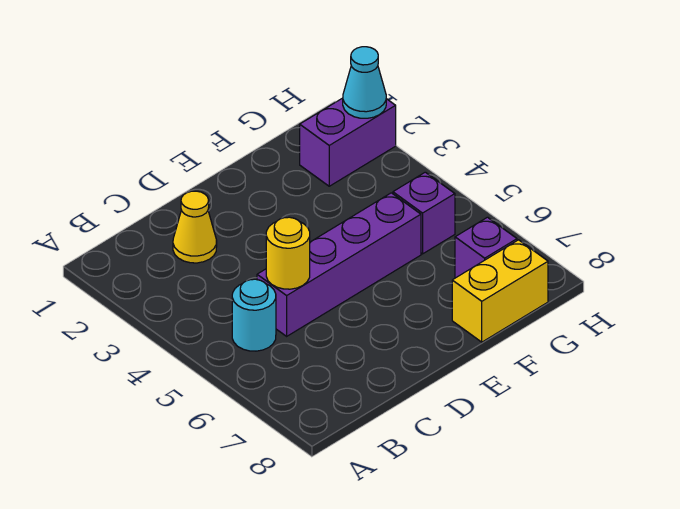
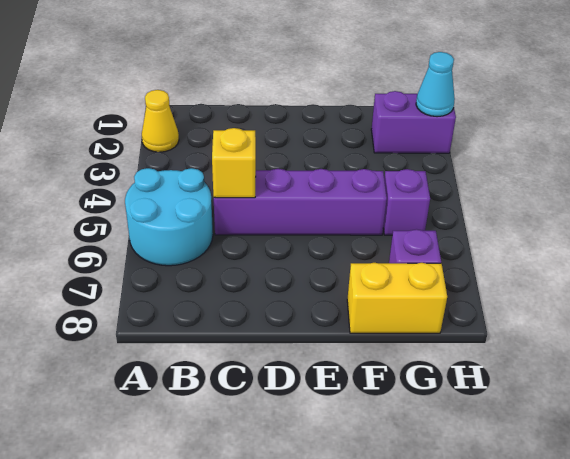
cyan 1x1 round brick [232,279,276,351] -> cyan 2x2 round brick [125,168,213,266]
yellow 1x1 cone [173,191,217,263] -> yellow 1x1 cone moved to [142,90,179,152]
yellow 1x1 round brick [266,217,310,289] -> yellow 1x1 brick [212,128,256,198]

